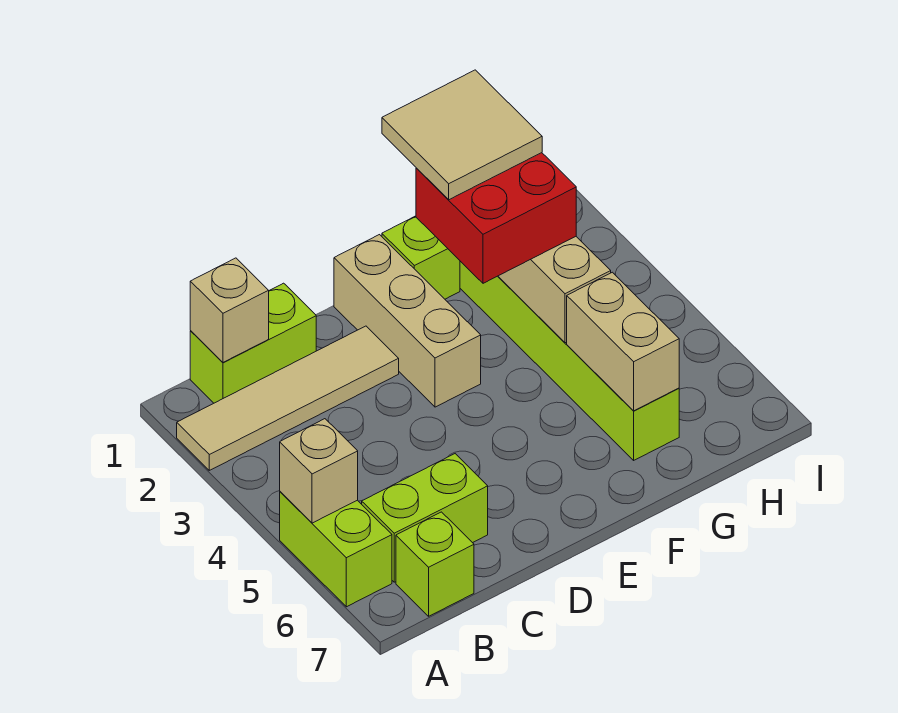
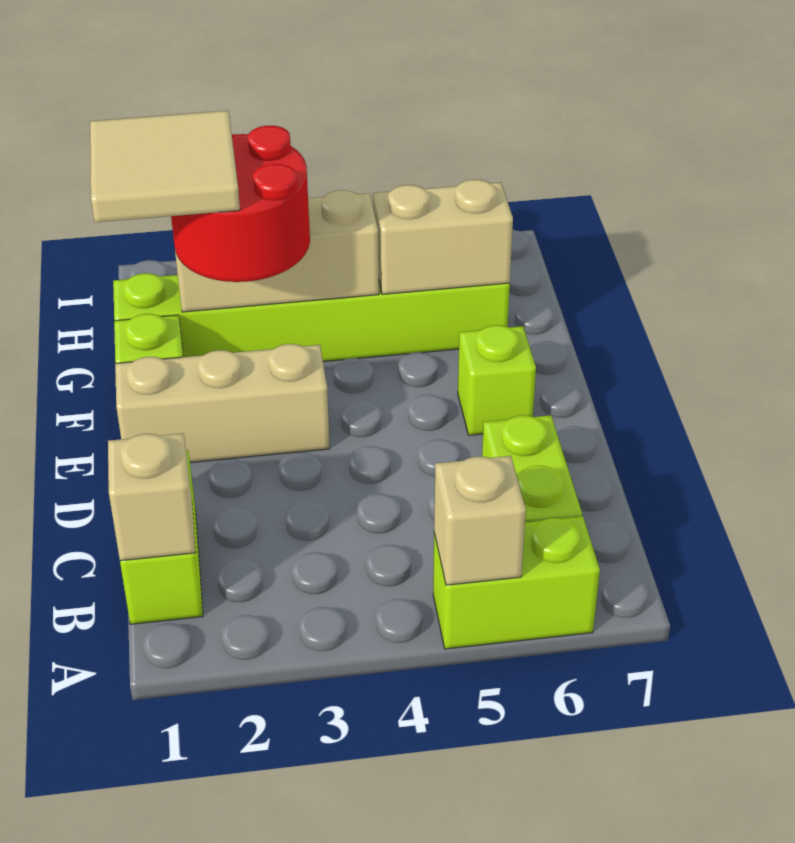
tan 1x4 tile [177,326,399,470] -> none
lime 1x1 brick [396,512,474,616] -> lime 1x1 brick moved to [458,325,536,435]
red 2x2 brick [416,153,576,283] -> red 2x2 round brick [171,126,310,282]

